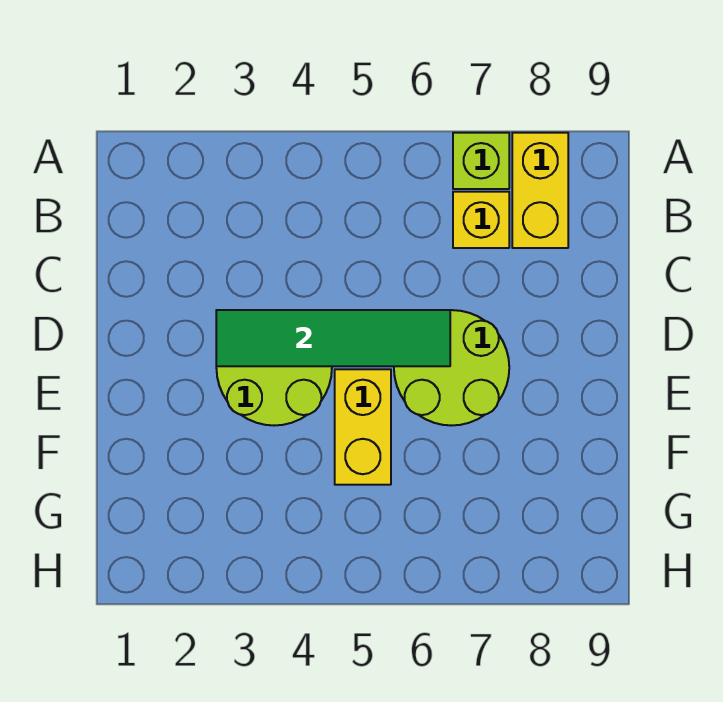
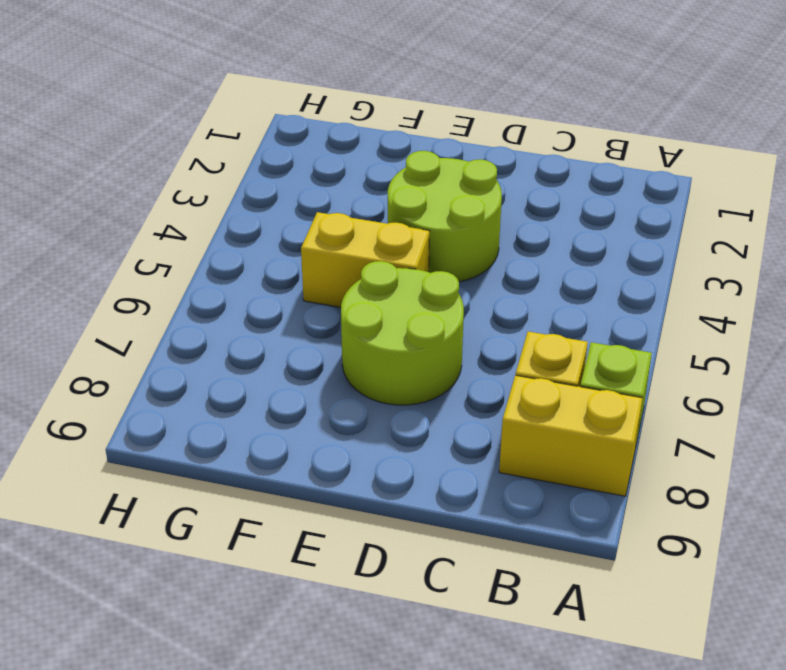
green 1x4 tile [216,310,450,366] -> none

